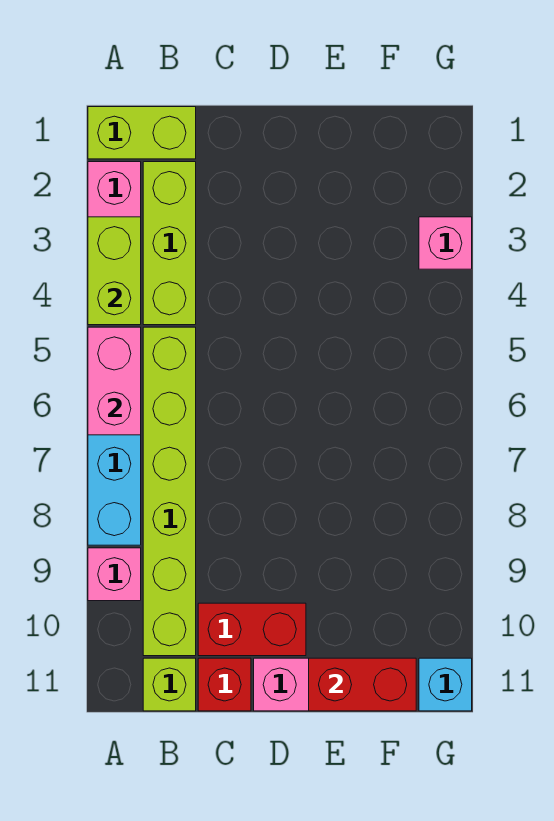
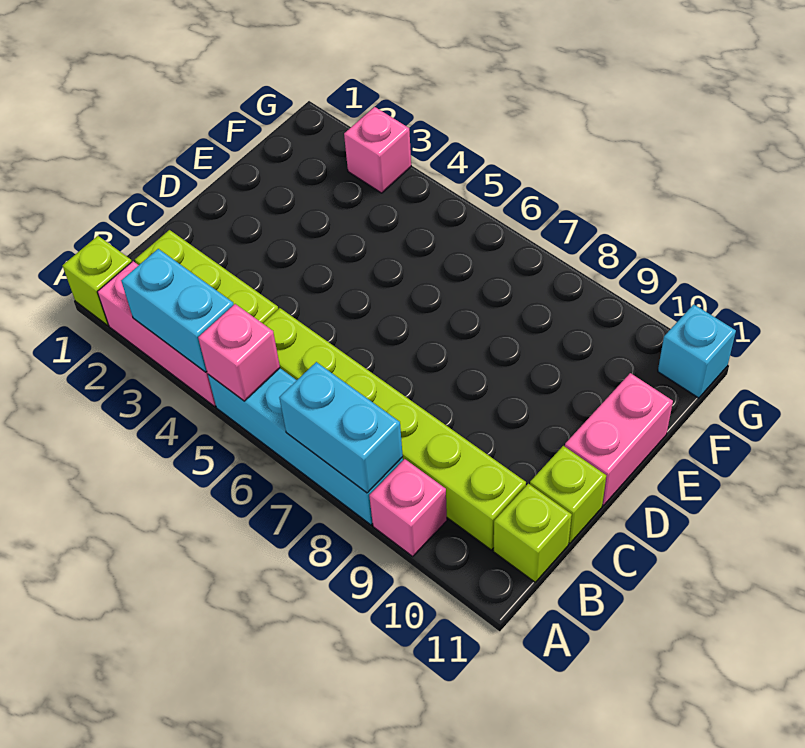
lime 1x2 brick [88,107,196,159] -> lime 1x1 brick [63,236,132,325]
lime 1x2 brick [88,217,141,325] -> cyan 1x2 brick [121,249,234,372]
pink 1x2 brick [88,327,141,435] -> pink 1x1 brick [198,304,280,401]
none -> cyan 1x2 brick [279,362,403,493]
red 1x2 brick [198,603,306,656] -> none
red 1x1 brick [198,658,251,711] -> lime 1x1 brick [530,446,606,543]
red 1x2 brick [309,658,416,711] -> none

